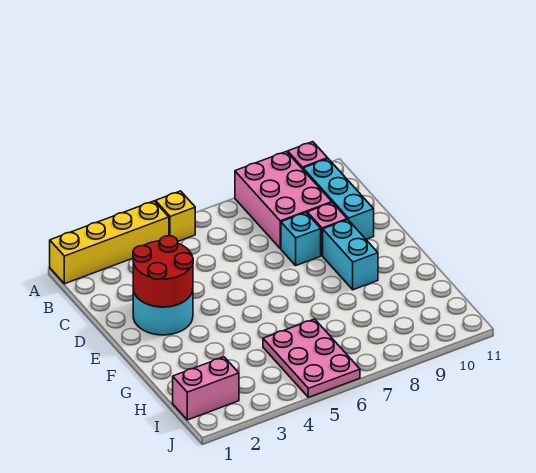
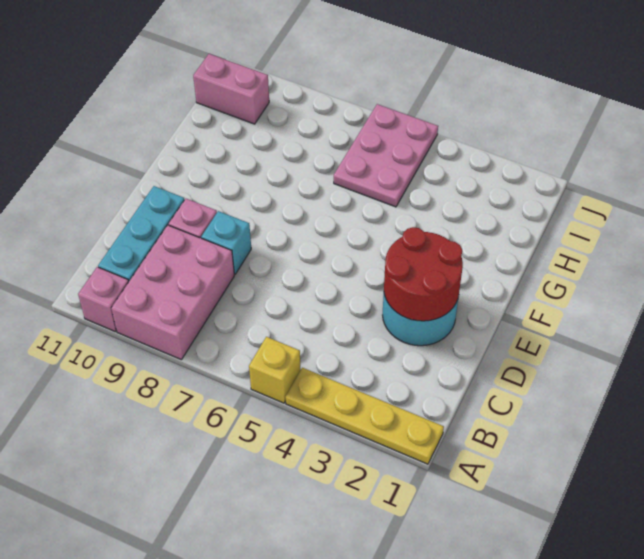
yellow 1x4 brick [50,201,169,284] -> yellow 1x4 plate [286,368,444,464]
cyan 1x2 brick [323,220,378,290] -> none
pink 1x2 brick [173,357,239,420] -> pink 1x2 brick moved to [193,54,269,124]

